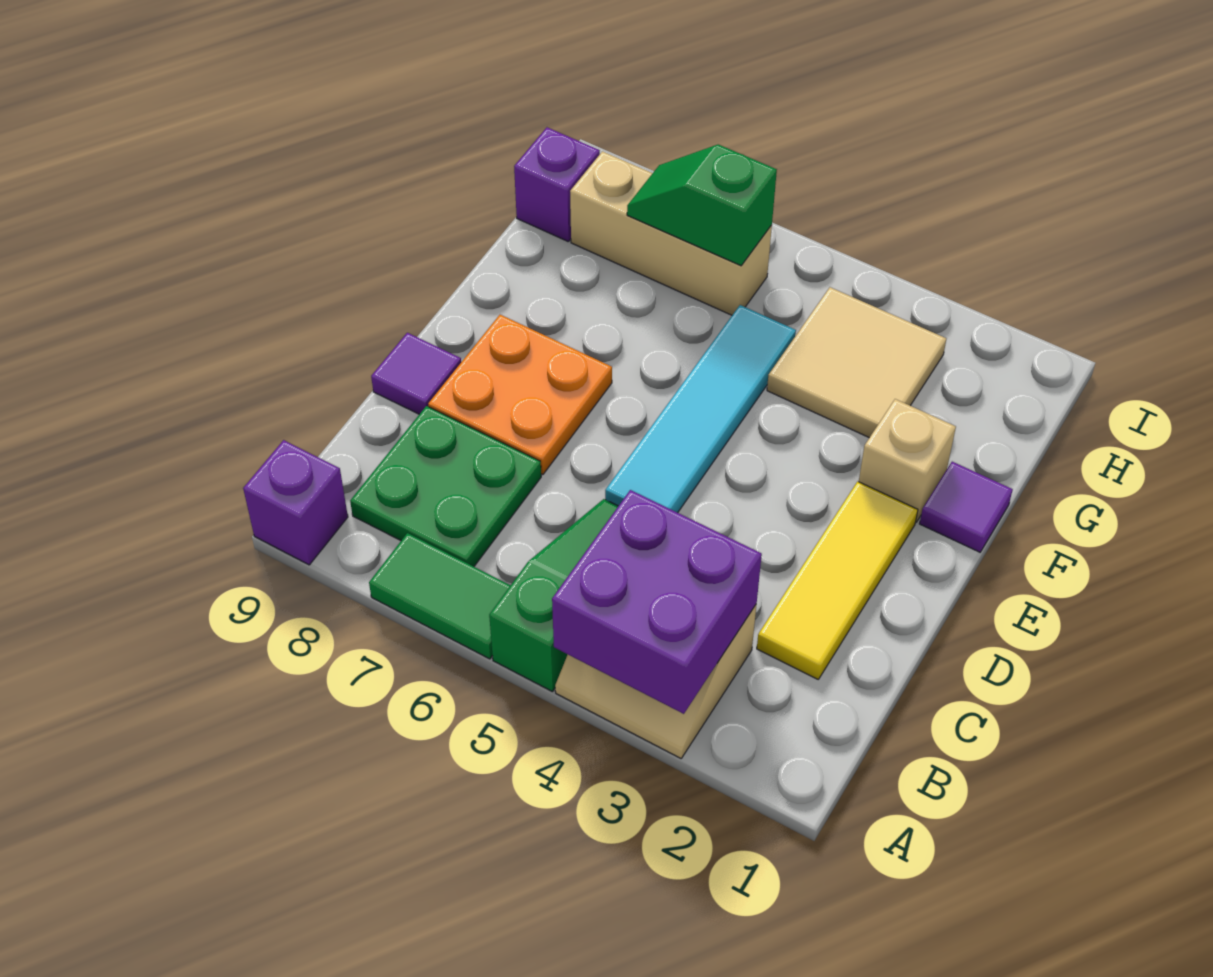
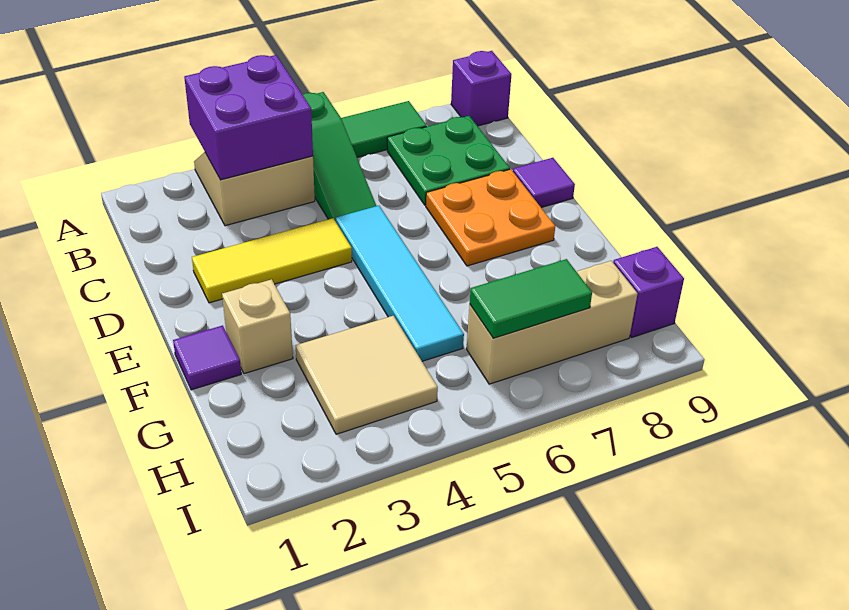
yellow 1x3 tile [757,482,918,679] -> yellow 1x3 tile turned to [192,218,352,303]
green 1x2 slope [627,144,777,266] -> green 1x2 tile [470,259,592,338]

